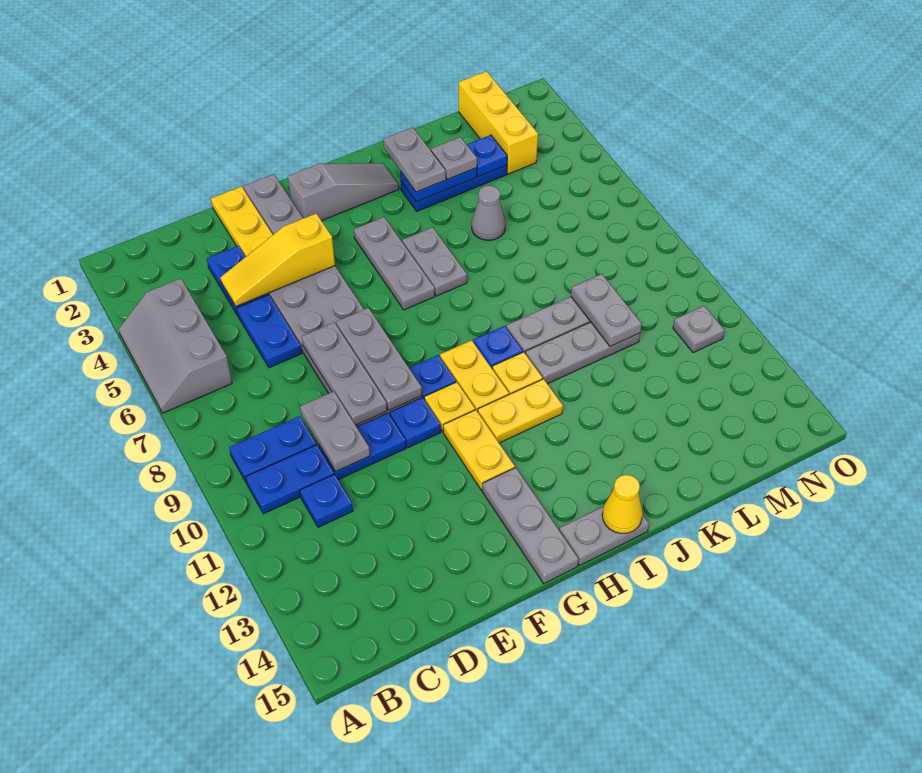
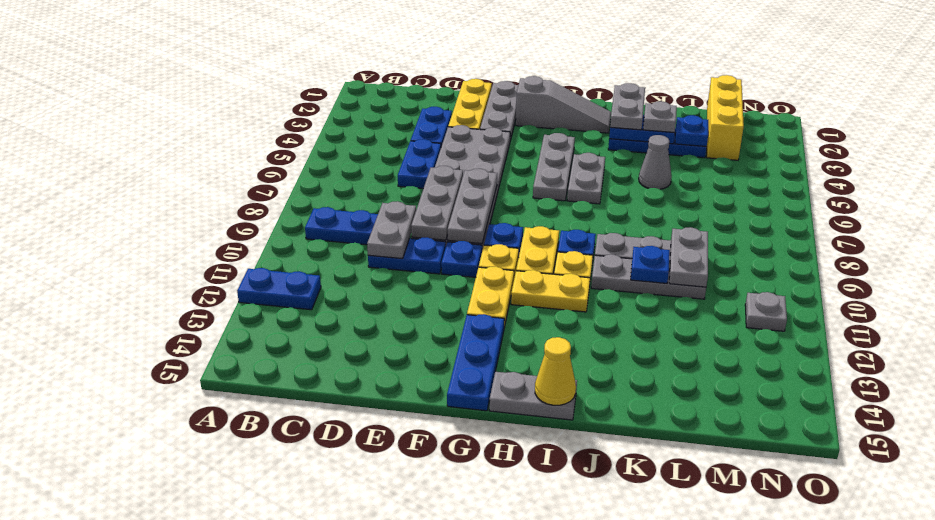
grey 2x3 slope [118,278,232,413] -> none
blue 1x2 plate [246,445,334,514] -> blue 1x2 plate moved to [237,268,321,310]
blue 1x1 plate [300,474,353,527] -> blue 1x1 plate moved to [631,246,670,283]
yellow 1x3 slope [220,214,335,306] -> none
grey 1x3 plate [482,468,579,584] -> blue 1x3 plate [447,314,504,411]

